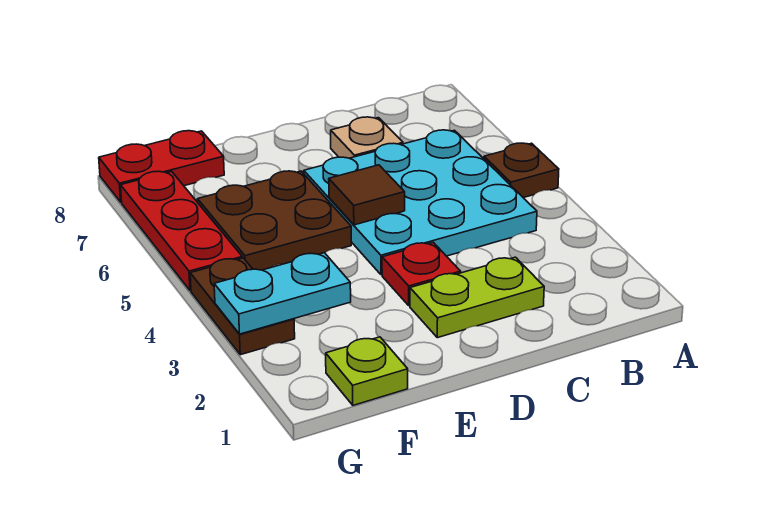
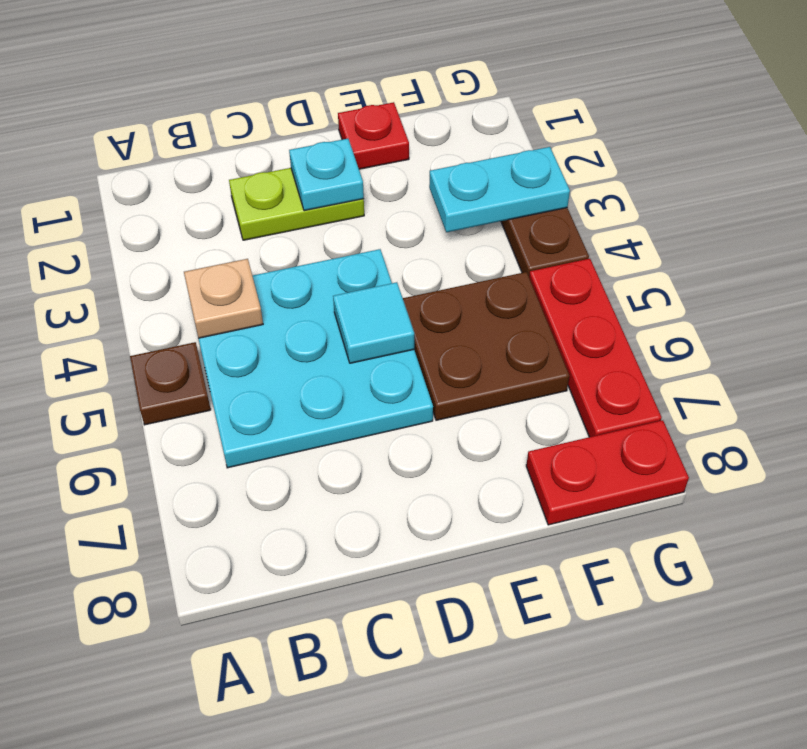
tan 1x1 plate [331,117,403,158] -> tan 1x1 plate moved to [184,259,263,338]
none -> cyan 1x1 plate [289,139,364,211]
red 1x1 plate [382,242,461,306] -> red 1x1 plate moved to [338,102,409,169]
brown 1x1 tile [329,165,405,225] -> cyan 1x1 tile [333,282,414,363]
lime 1x1 plate [326,337,408,405] -> none

